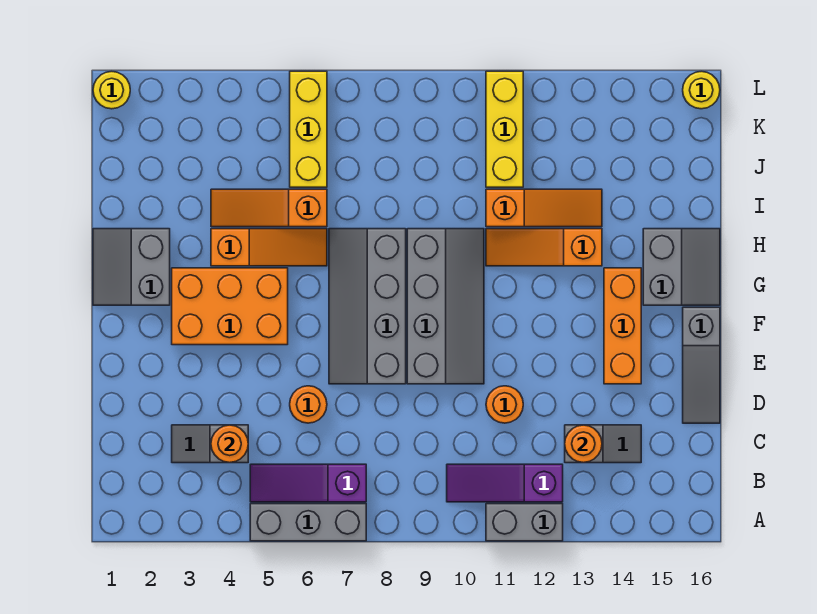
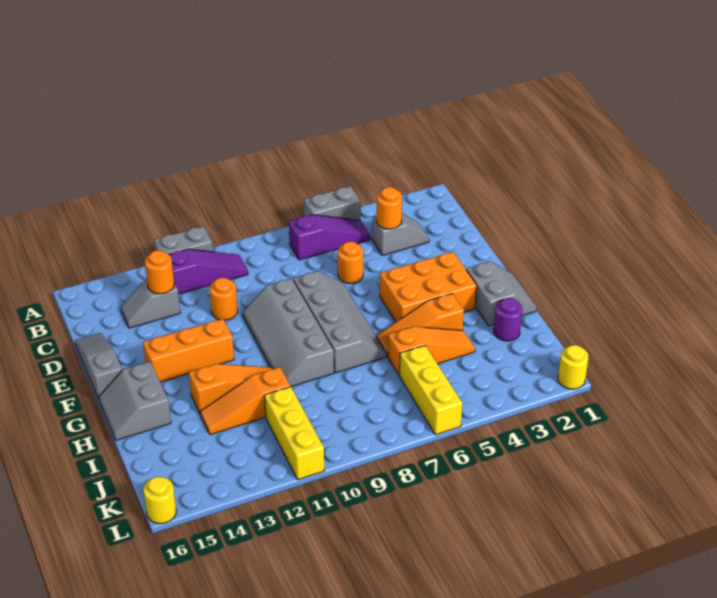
grey 1x3 brick [250,504,366,541] -> grey 1x2 brick [304,186,360,220]
orange 1x3 brick [604,268,641,384] -> orange 1x3 brick turned to [143,319,234,382]
none -> purple 1x1 round brick [494,298,522,341]

